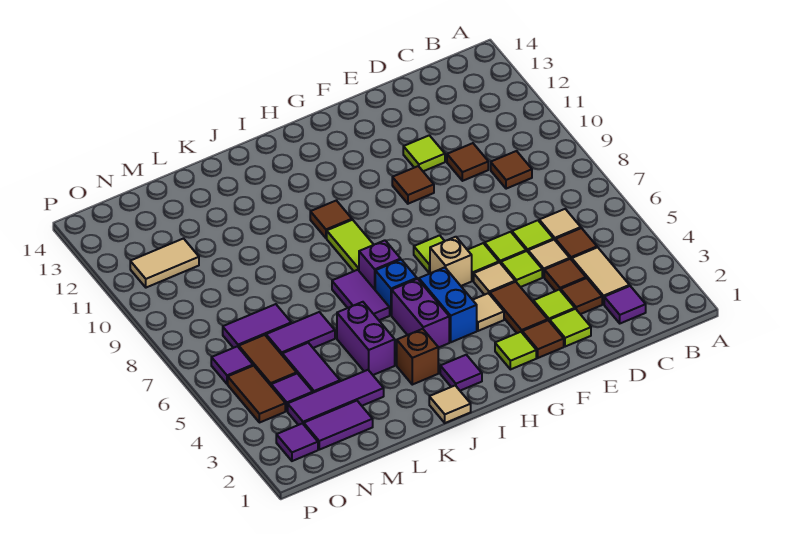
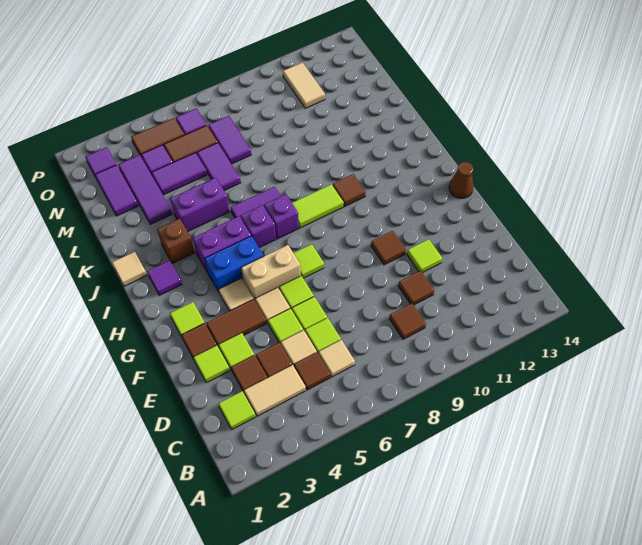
purple 1x1 tile [604,286,646,323] -> lime 1x1 tile [218,391,256,430]
tan 1x1 brick [430,237,472,286] -> tan 1x2 brick [241,245,301,300]
none -> brown 1x1 cone [449,162,474,198]
blue 1x1 brick [375,260,417,315] -> purple 1x1 brick [241,205,276,248]

